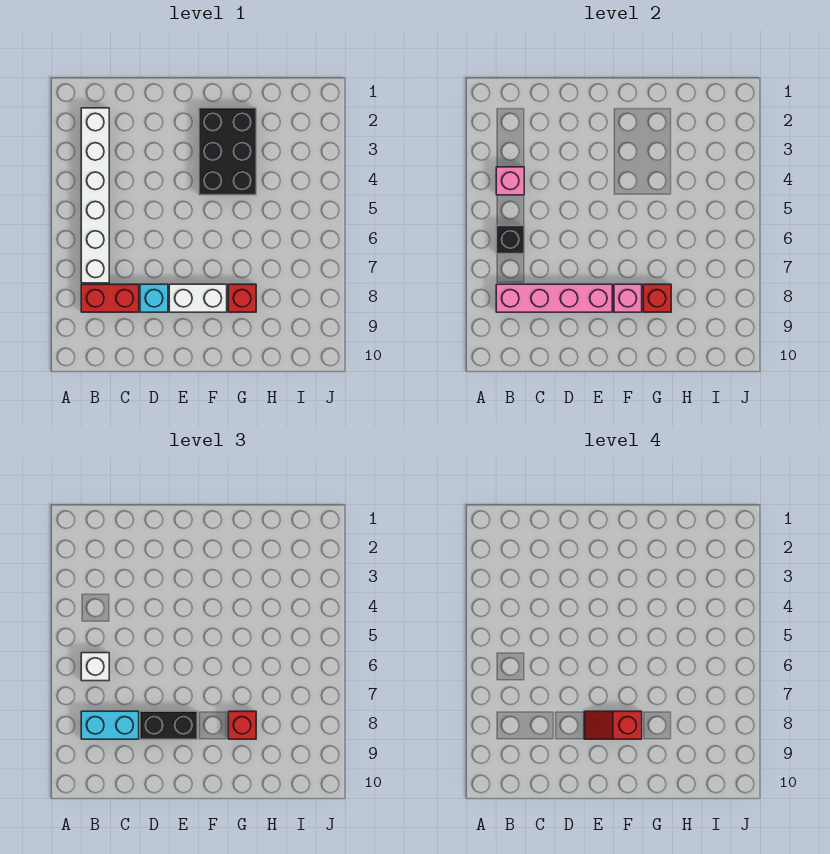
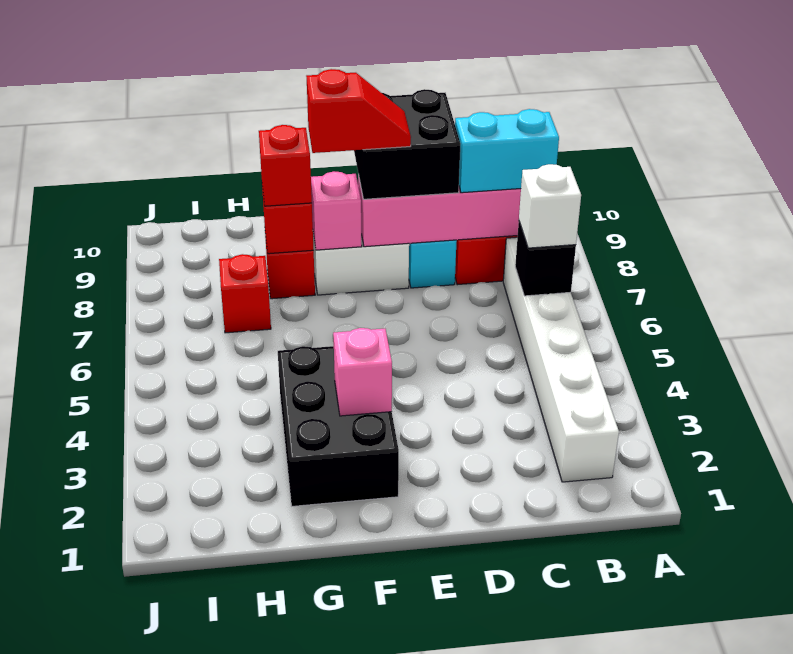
pink 1x1 brick [496,167,524,195] -> pink 1x1 brick moved to [333,328,392,416]
black 1x2 brick [140,711,197,739] -> black 2x2 brick [354,89,460,199]
none -> red 1x1 brick [219,254,271,333]

